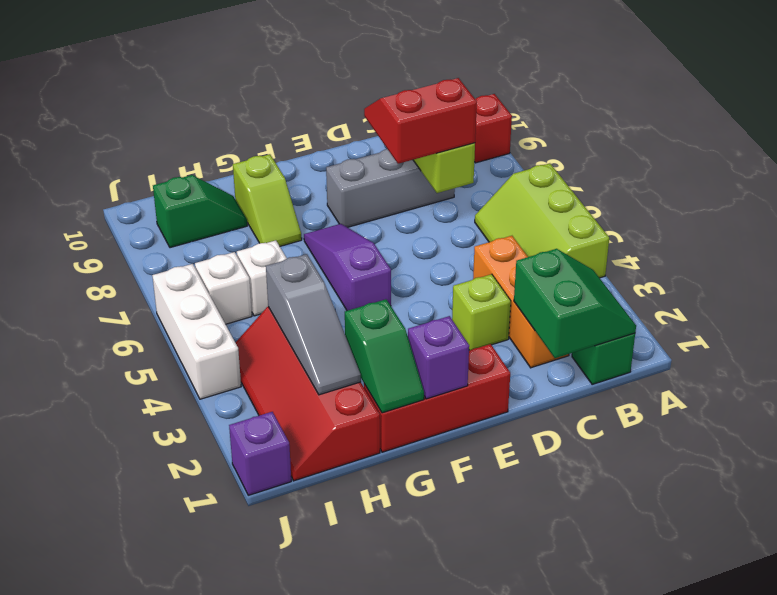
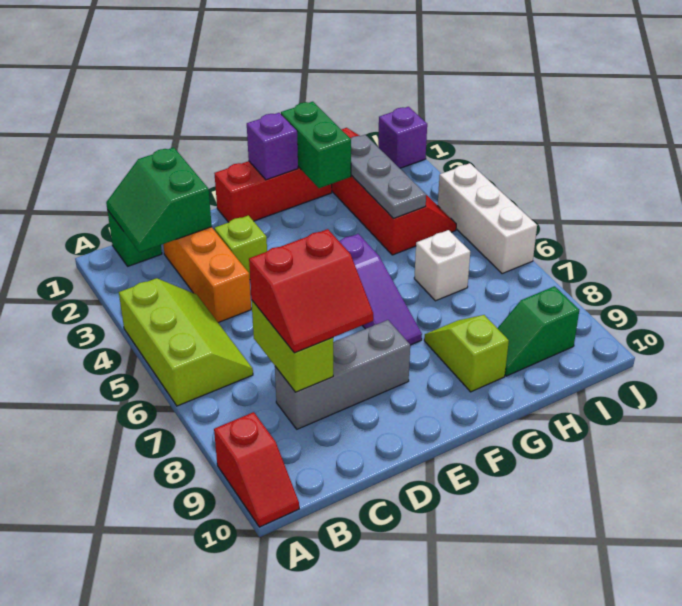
green 1x2 slope [345,299,424,413] -> green 1x2 brick [281,102,351,188]
grey 1x3 slope [266,254,361,395] -> grey 1x3 plate [350,135,426,218]
white 1x1 brick [195,252,252,324] -> none

